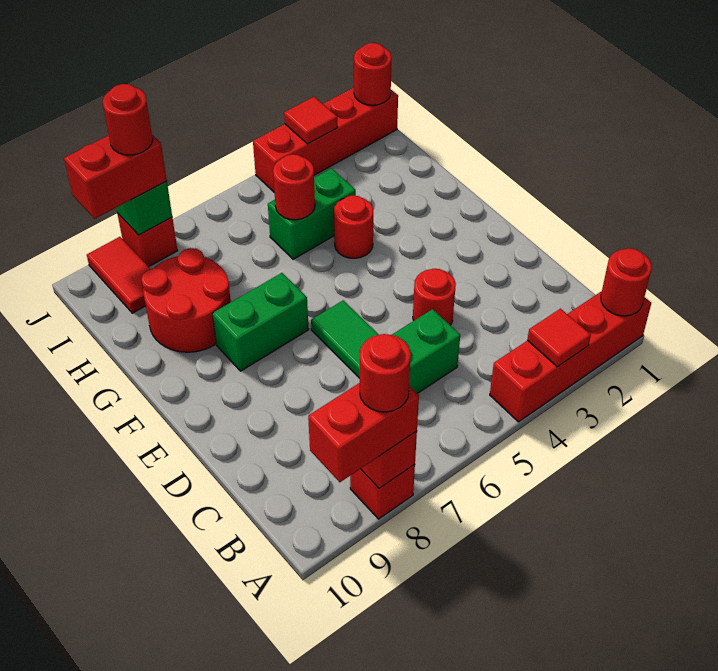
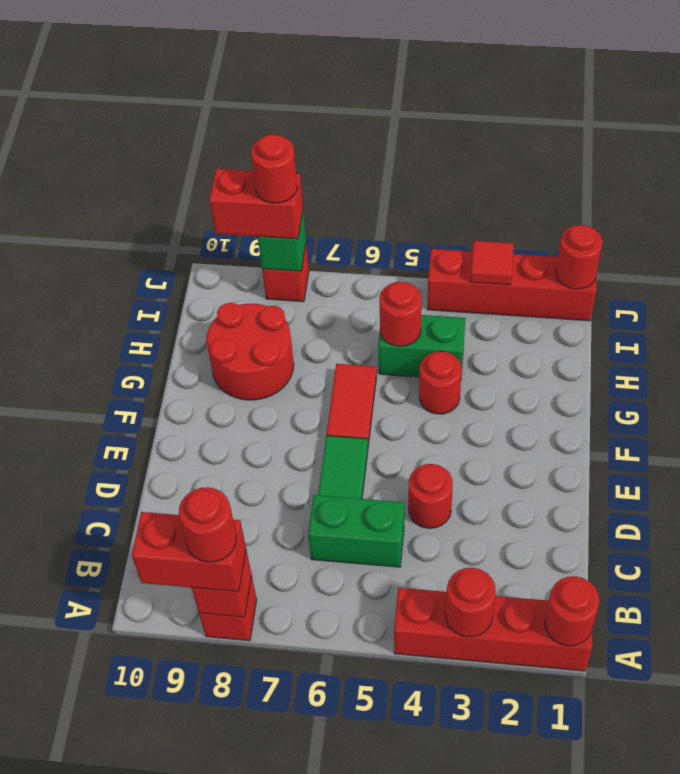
red 1x1 tile [527,309,591,367] -> red 1x1 round brick [445,568,496,637]
green 1x2 brick [212,273,309,371] -> none
red 1x2 tile [87,237,150,313] -> red 1x2 tile moved to [327,364,377,445]

